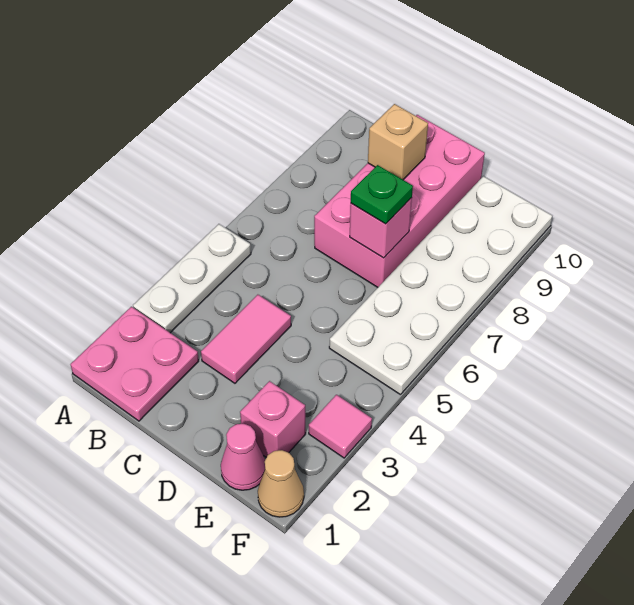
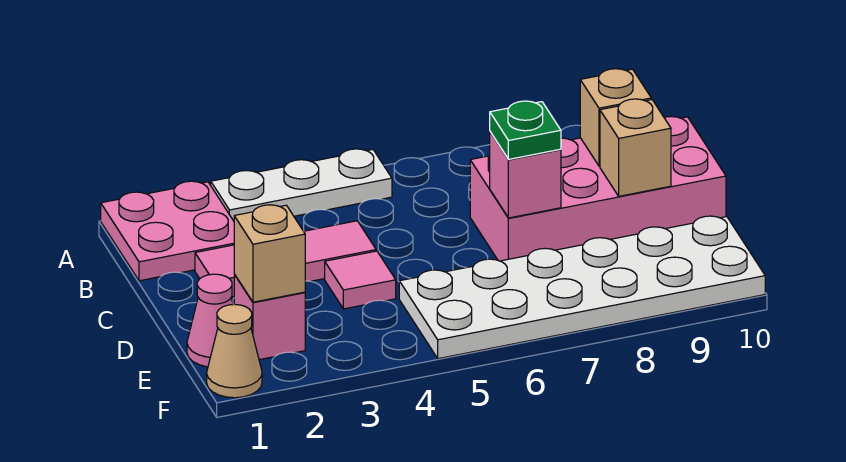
pink 1x2 tile [201,295,291,383] -> pink 1x3 tile [195,221,376,297]
none -> tan 1x1 brick [600,99,671,196]
none -> tan 1x1 brick [234,205,305,302]
pink 1x1 tile [309,395,372,458] -> pink 1x1 tile moved to [325,251,396,309]

